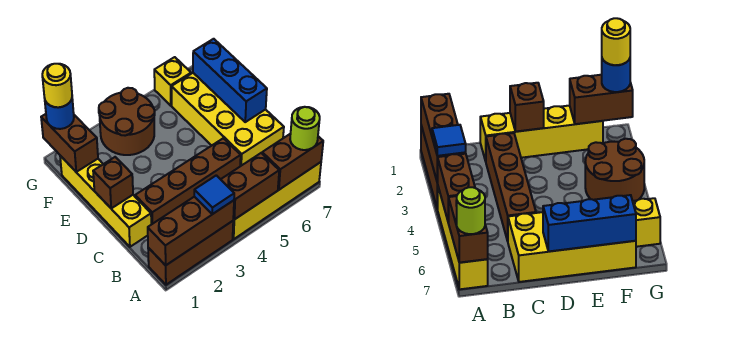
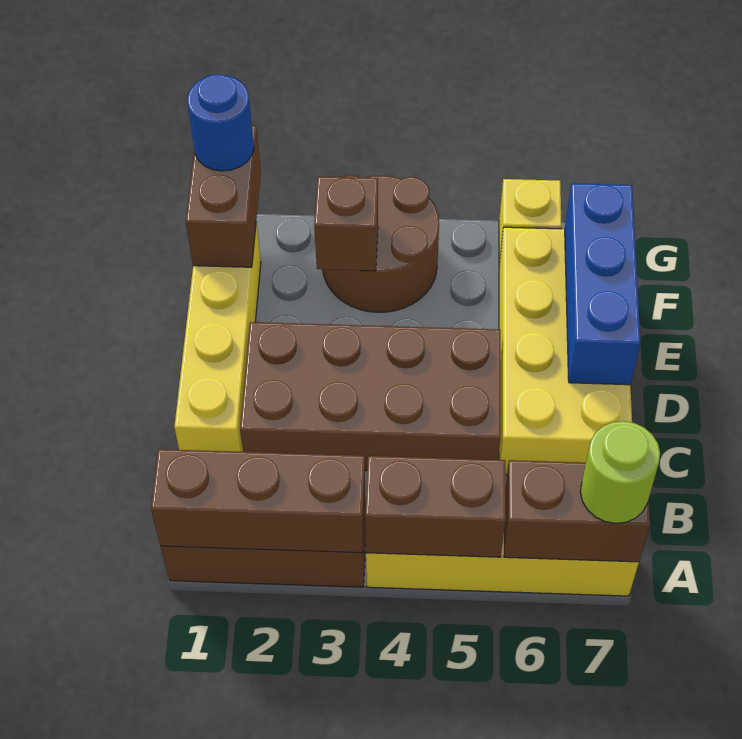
blue 1x1 tile [194,175,234,214] -> none
brown 1x4 brick [135,138,241,225] -> brown 2x4 brick [240,322,500,471]
brown 1x1 brick [93,157,133,209] -> brown 1x1 brick moved to [314,177,378,271]
yellow 1x1 round brick [42,64,72,107] -> none

